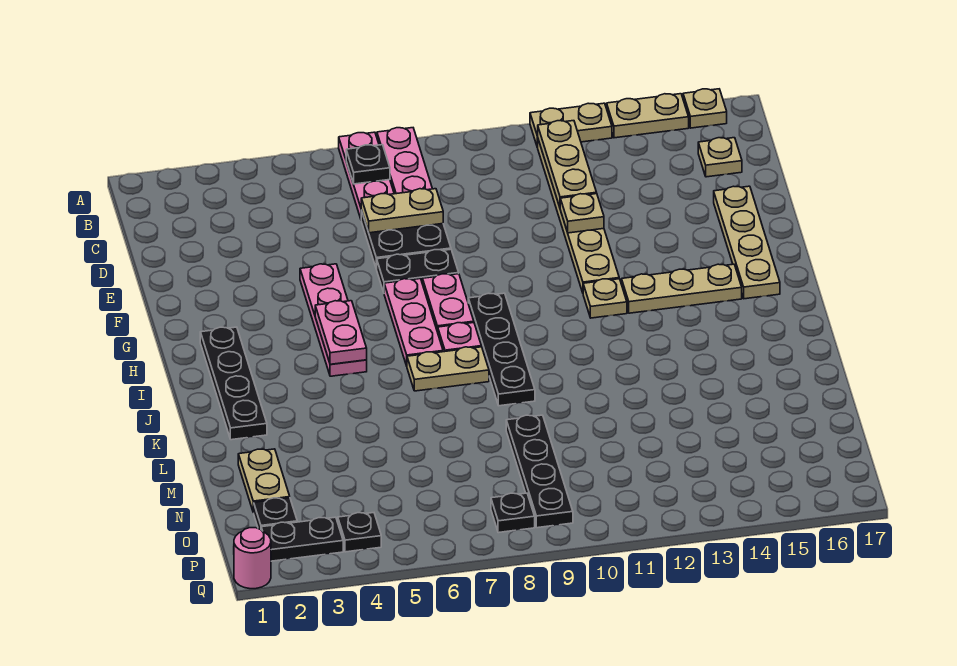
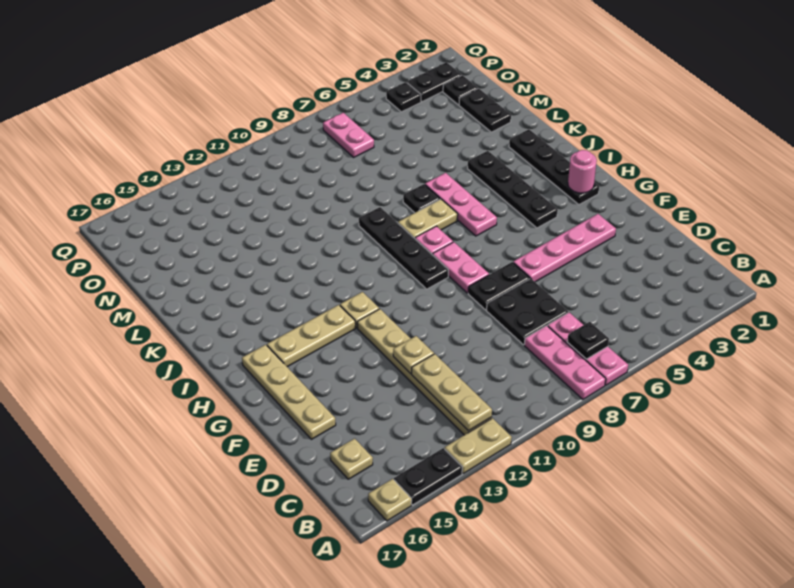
tan 1x2 plate [607,94,689,138] -> black 1x2 plate [394,448,462,505]
tan 1x2 plate [361,189,443,233] -> none
pink 1x4 plate [300,264,367,376] -> pink 1x4 plate turned to [513,214,616,282]
pink 1x3 plate [384,279,443,366] -> pink 1x3 plate moved to [425,173,497,236]
pink 1x2 plate [315,301,367,364] -> pink 1x2 plate moved to [323,113,374,157]
tan 1x2 plate [238,449,290,513] -> black 1x2 plate [459,88,511,132]
black 1x4 plate [506,415,573,528] -> black 1x4 plate moved to [468,151,558,228]
black 1x1 plate [491,493,535,533] -> black 1x1 plate moved to [403,184,440,213]
pink 1x1 round brick [234,528,271,589] -> pink 1x1 round brick moved to [568,150,597,193]

